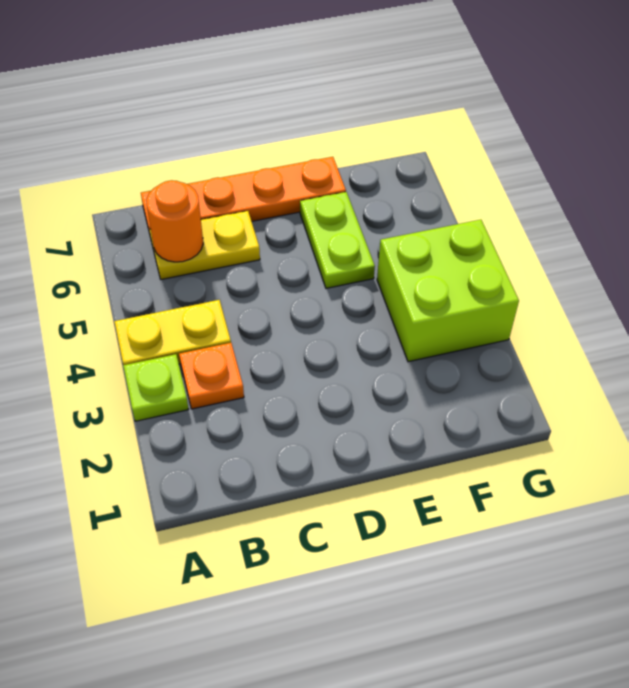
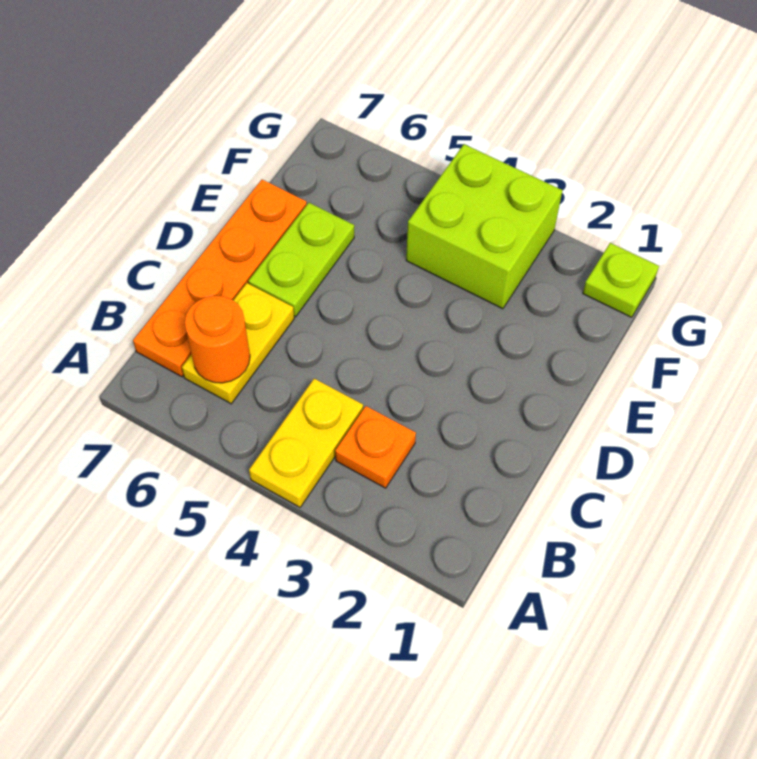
lime 1x1 plate [123,354,189,421] -> lime 1x1 plate moved to [583,243,659,317]
lime 1x2 plate [300,192,375,288] -> lime 1x2 plate turned to [248,203,354,317]

